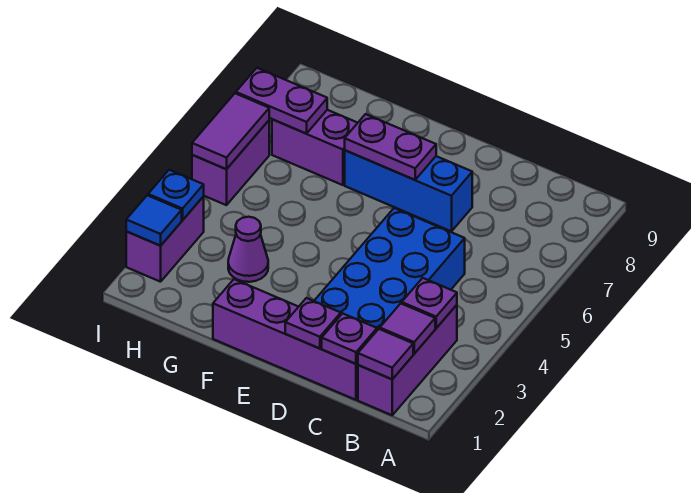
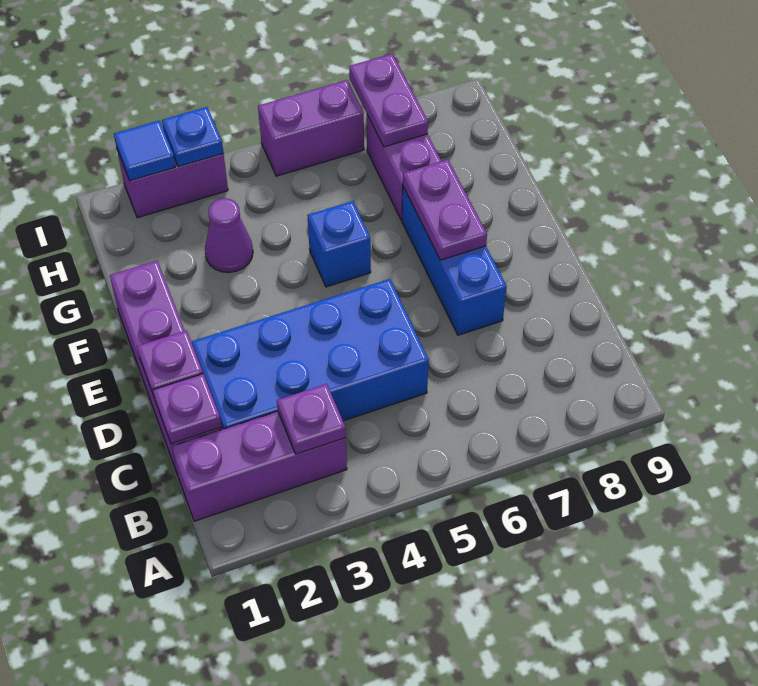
purple 1x1 tile [358,329,413,379] -> none
purple 1x1 tile [380,303,435,354] -> none
none -> blue 1x1 brick [307,201,371,287]
purple 1x2 tile [192,93,269,169] -> none

